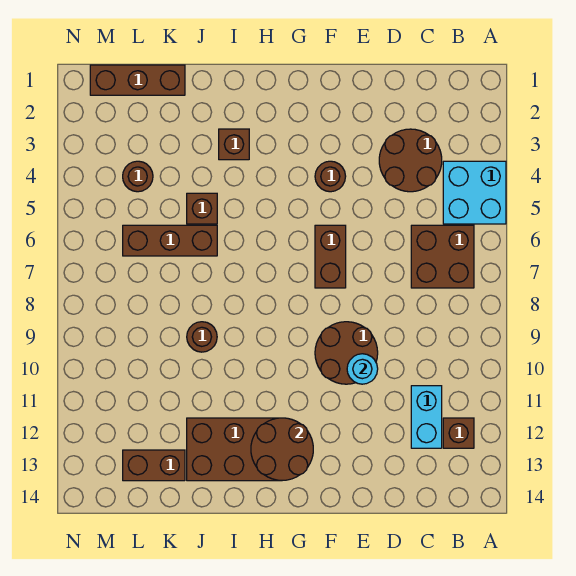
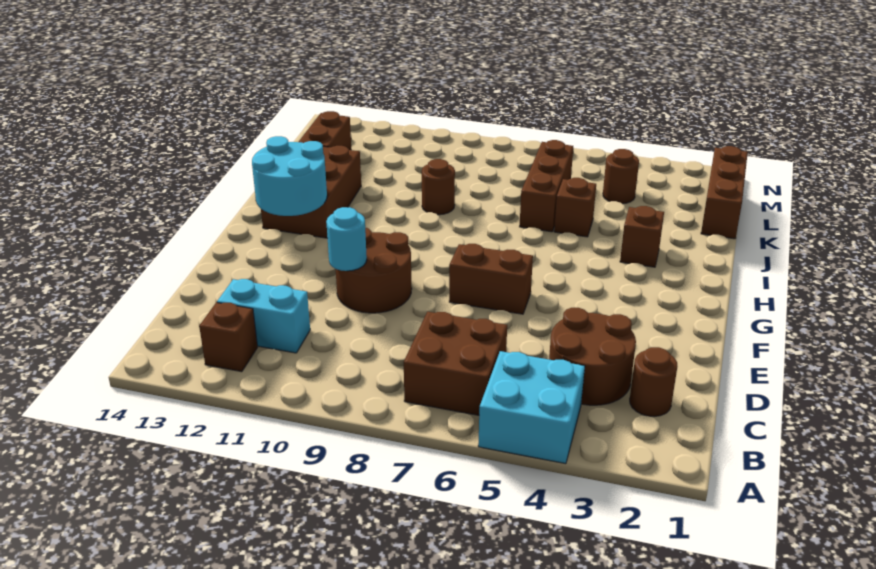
brown 1x1 round brick [315,161,346,192] -> brown 1x1 round brick moved to [630,347,677,417]
brown 2x2 round brick [251,418,313,481] -> cyan 2x2 round brick [252,136,327,216]

